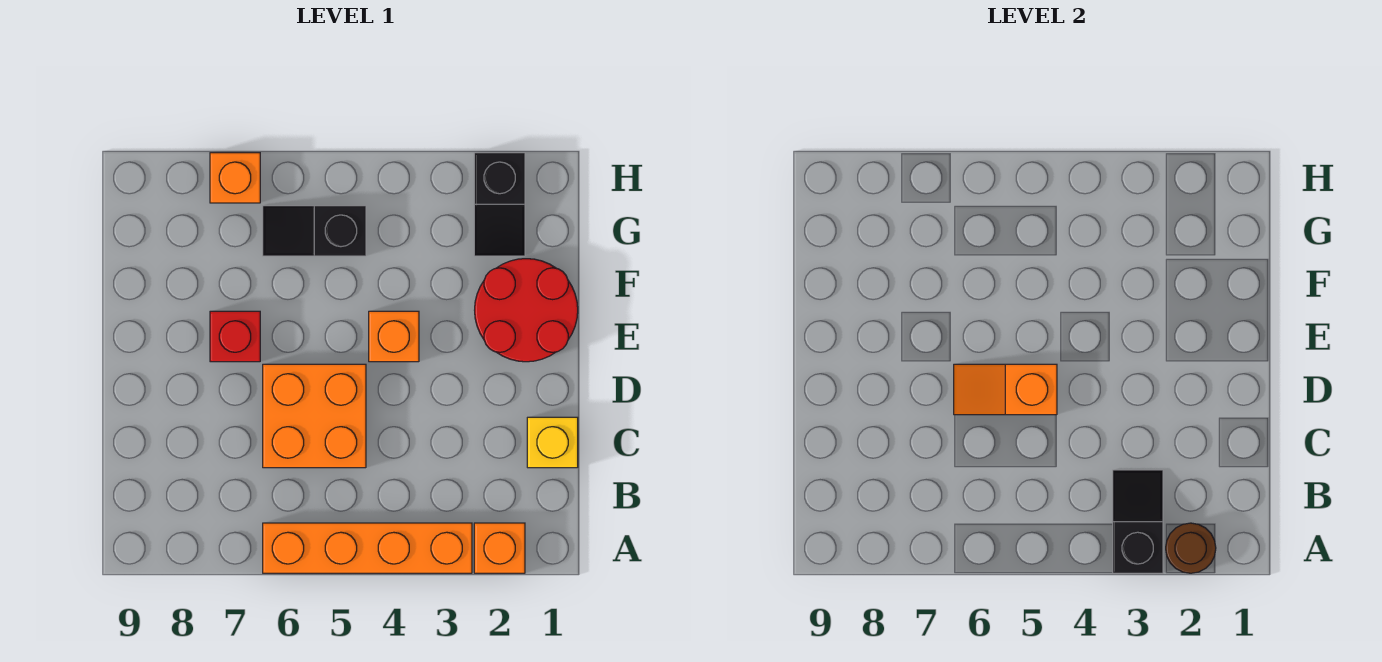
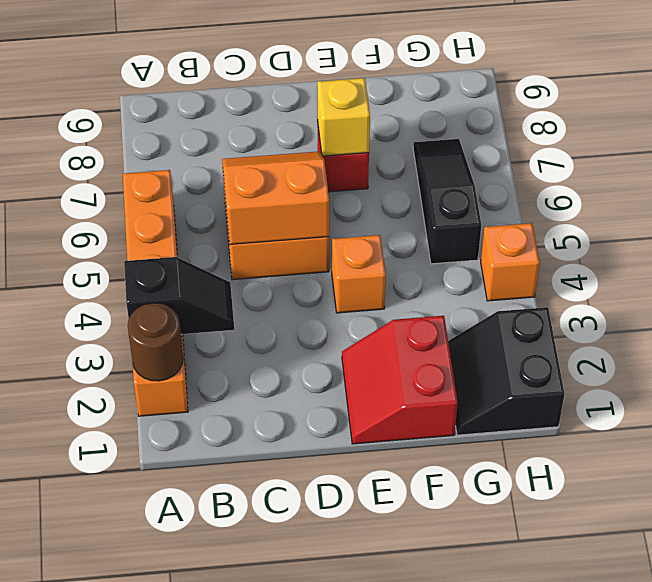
yellow 1x1 brick [527,417,578,468] -> yellow 1x1 brick moved to [317,78,370,156]
orange 1x2 slope [954,364,1057,415] -> orange 2x2 slope [222,151,329,244]
red 2x2 round brick [475,259,578,362] -> red 2x2 slope [342,316,458,444]
black 1x2 slope [474,153,525,256] -> black 2x2 slope [448,307,564,435]
black 1x2 slope [263,206,366,256] -> black 1x3 slope [413,139,481,264]
orange 1x1 brick [210,153,260,203] -> orange 1x1 brick moved to [481,223,540,301]

